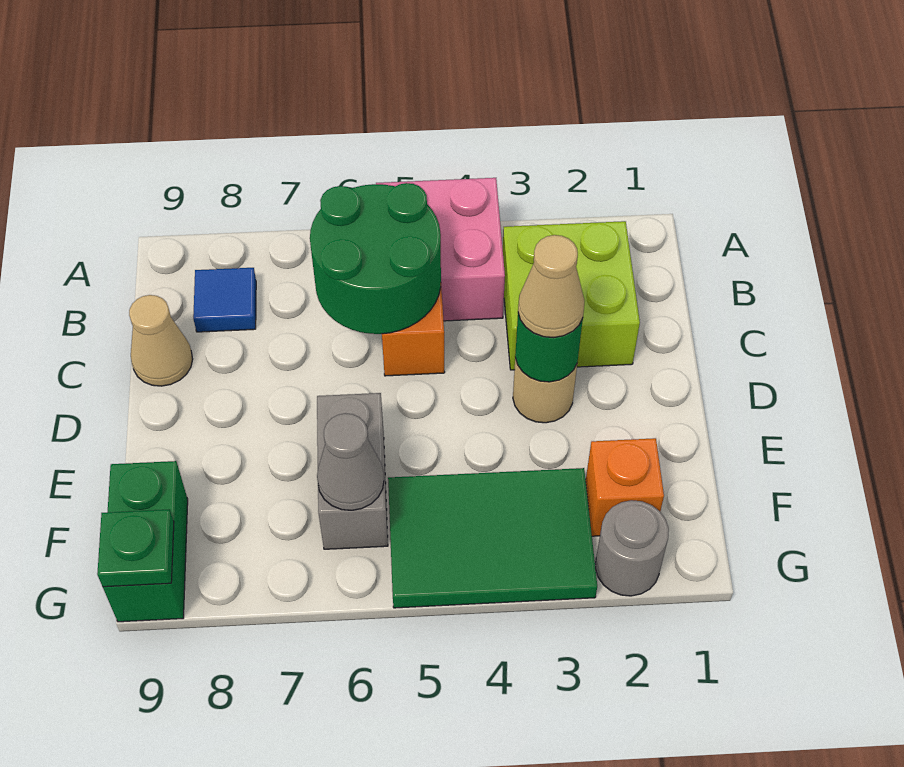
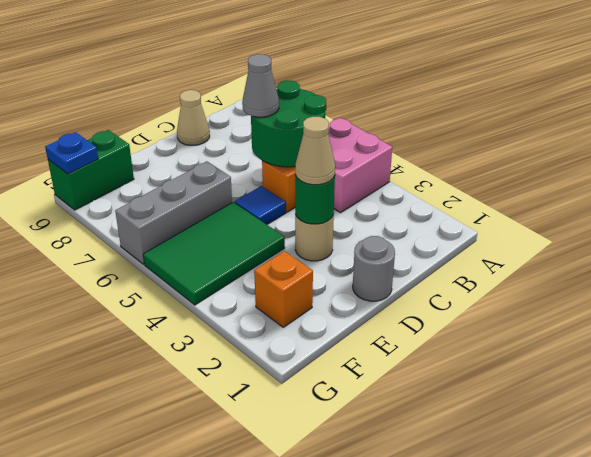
lime 2x2 brick [503,221,640,370] -> none
blue 1x1 tile [193,268,256,332] -> blue 1x1 tile moved to [235,186,286,224]
grey 1x2 brick [317,393,388,549] -> grey 1x3 brick [115,161,232,264]
green 2x3 tile [388,468,597,608] -> green 2x3 tile turned to [143,202,285,305]
grey 1x1 cone [317,413,384,510] -> grey 1x1 cone moved to [242,54,279,117]
grey 1x1 round brick [595,500,669,596] -> grey 1x1 round brick moved to [353,236,395,301]
green 1x1 plate [97,509,174,587] -> blue 1x1 plate [45,132,98,174]

